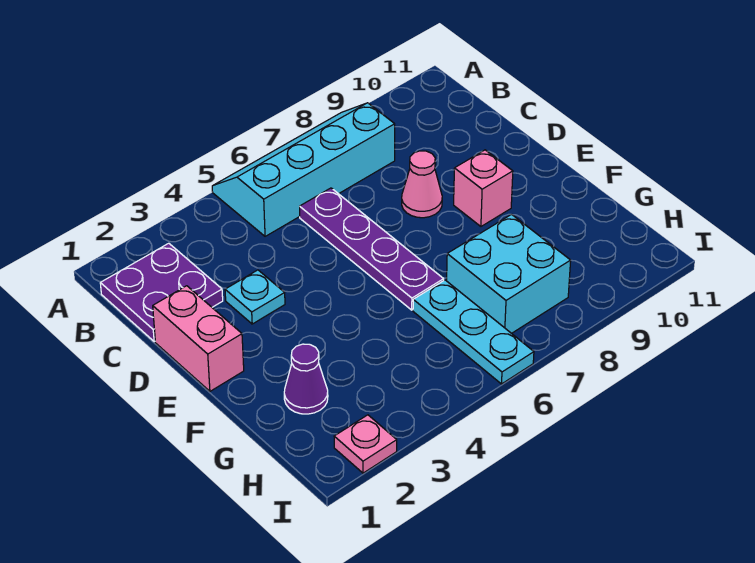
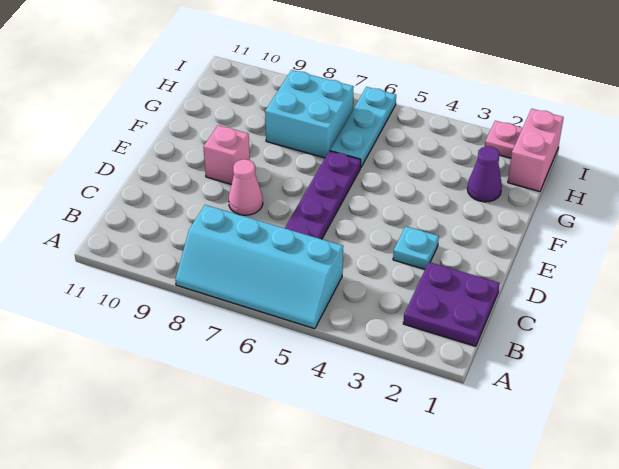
pink 1x2 brick [153,286,244,391] -> pink 1x2 brick moved to [508,109,564,191]

